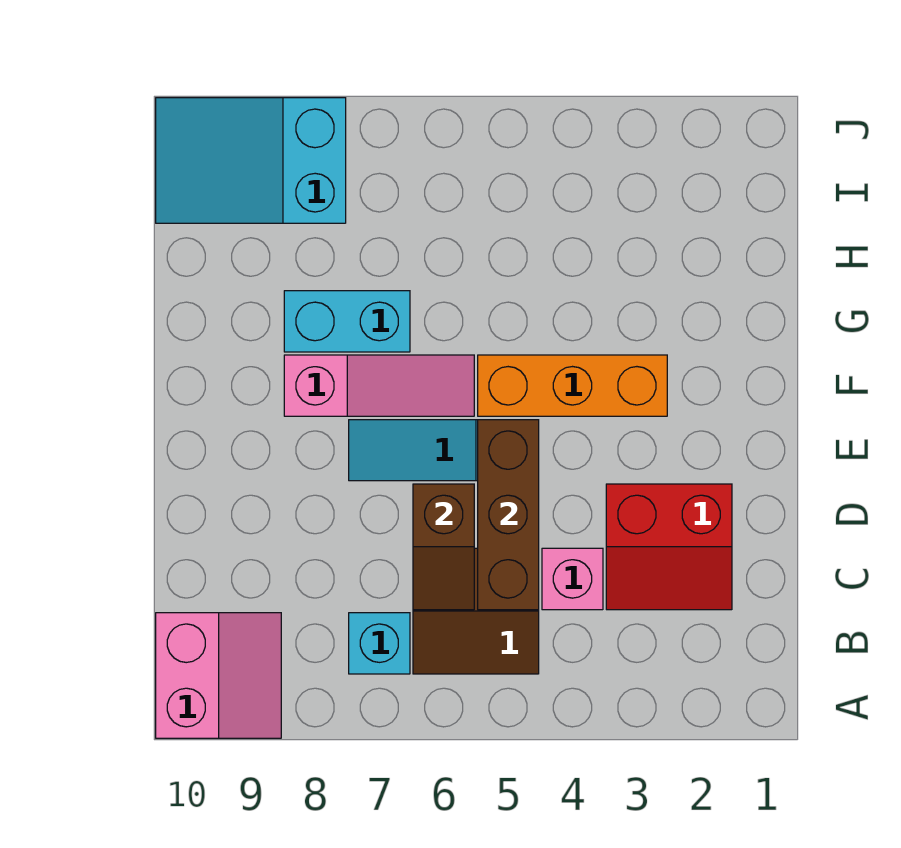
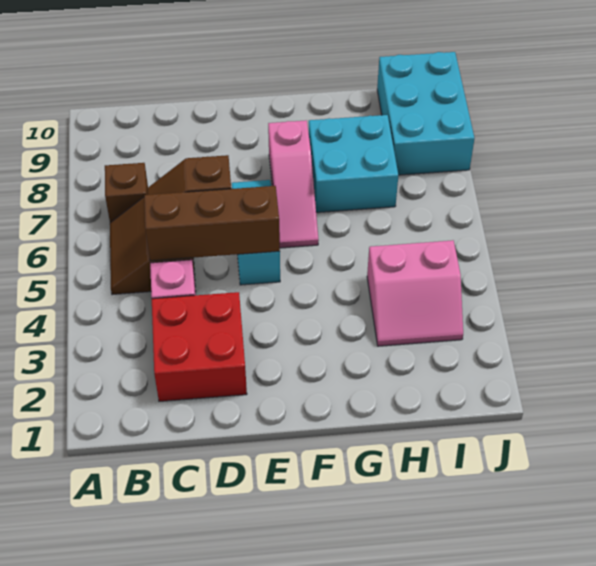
pink 2x2 slope [156,613,281,738] -> pink 2x2 slope moved to [367,240,463,346]
cyan 1x1 brick [349,613,410,674] -> brown 1x1 brick [105,163,148,223]
red 2x2 slope [606,484,732,610] -> red 2x2 brick [152,292,247,401]
orange 1x3 brick [478,355,667,416] -> none
cyan 1x2 brick [284,291,410,352] -> cyan 2x2 brick [309,115,398,212]
cyan 2x3 slope [156,98,346,223] -> cyan 2x3 brick [377,52,475,175]

